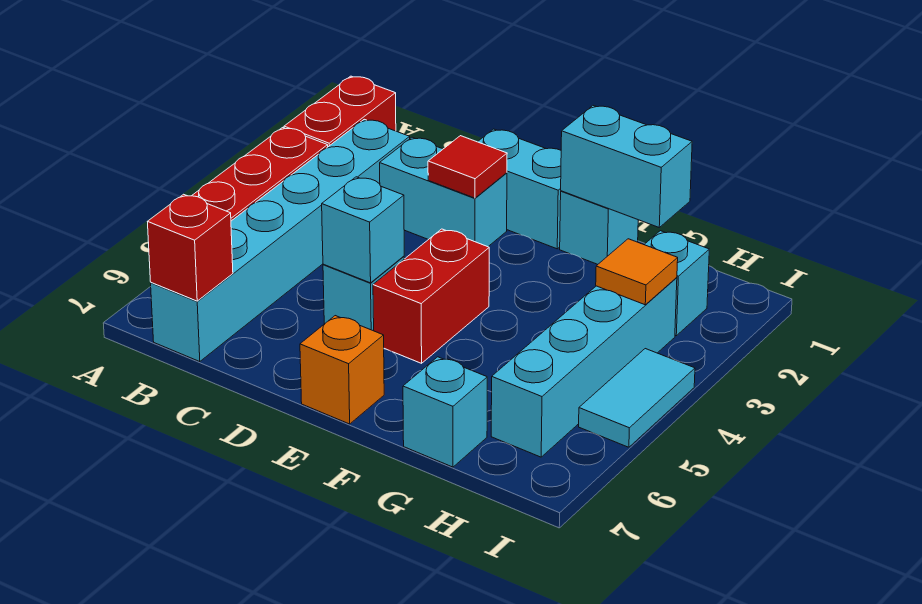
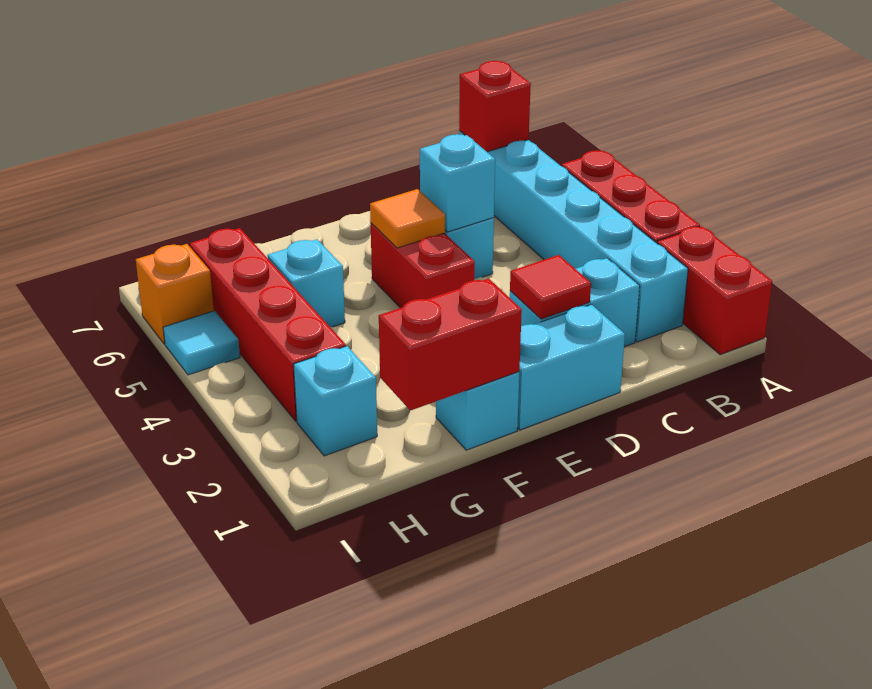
orange 1x1 brick [300,316,384,424] -> orange 1x1 brick moved to [136,244,214,344]
cyan 1x2 brick [561,106,692,227] -> red 1x2 brick [379,279,522,411]
cyan 1x1 brick [403,357,487,467] -> cyan 1x1 brick moved to [268,239,345,327]
cyan 1x4 brick [491,278,677,457] -> red 1x4 brick [190,228,346,421]
orange 1x1 tile [596,239,678,305] -> orange 1x1 tile moved to [370,189,445,248]
cyan 1x2 tile [579,349,695,447] -> cyan 1x1 tile [163,311,240,375]

